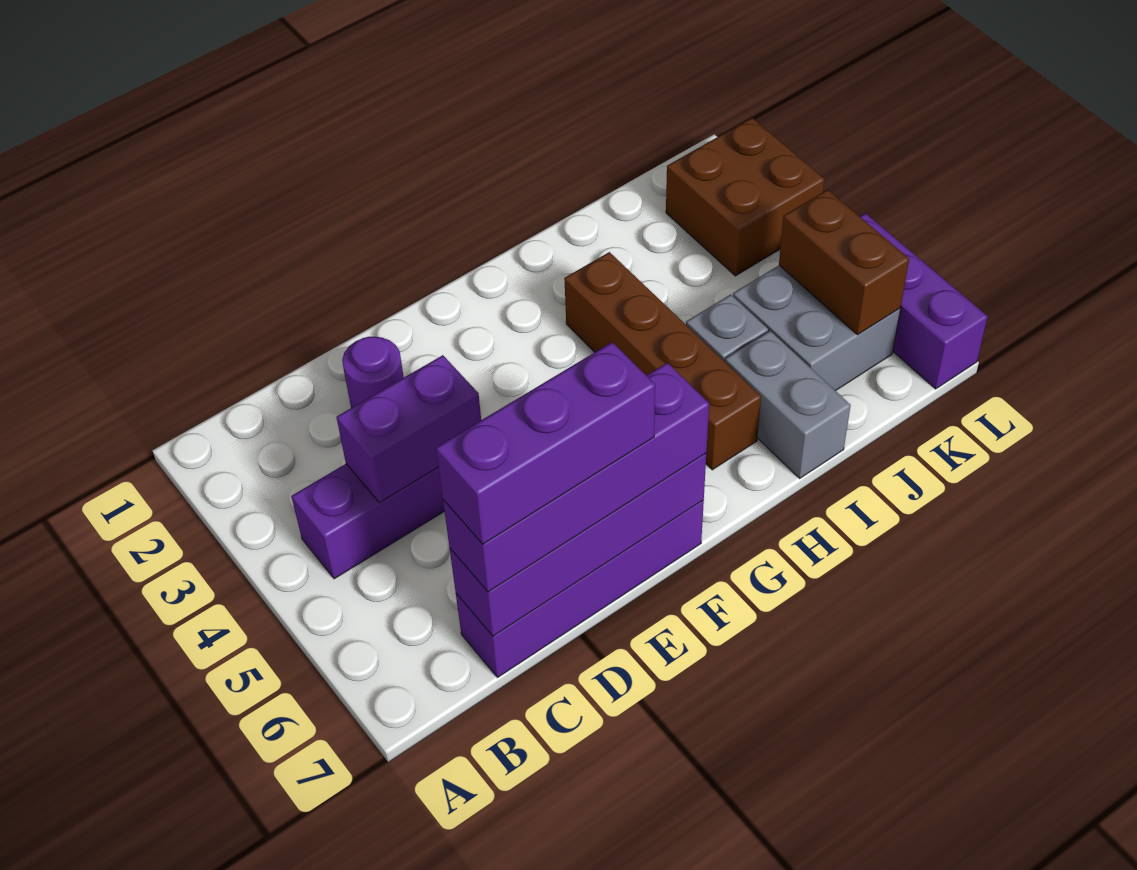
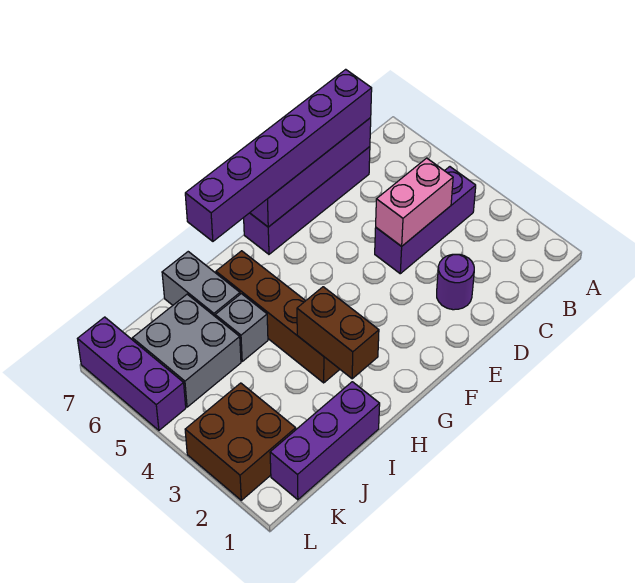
purple 1x2 brick [336,355,481,503] -> pink 1x2 brick [376,158,453,246]
purple 1x4 brick [443,363,709,592] -> purple 1x6 brick [185,69,372,241]
purple 1x3 brick [436,342,655,544] -> purple 1x3 brick moved to [270,382,380,500]
brown 1x2 brick [779,190,909,335] -> brown 1x2 brick moved to [297,287,379,379]

